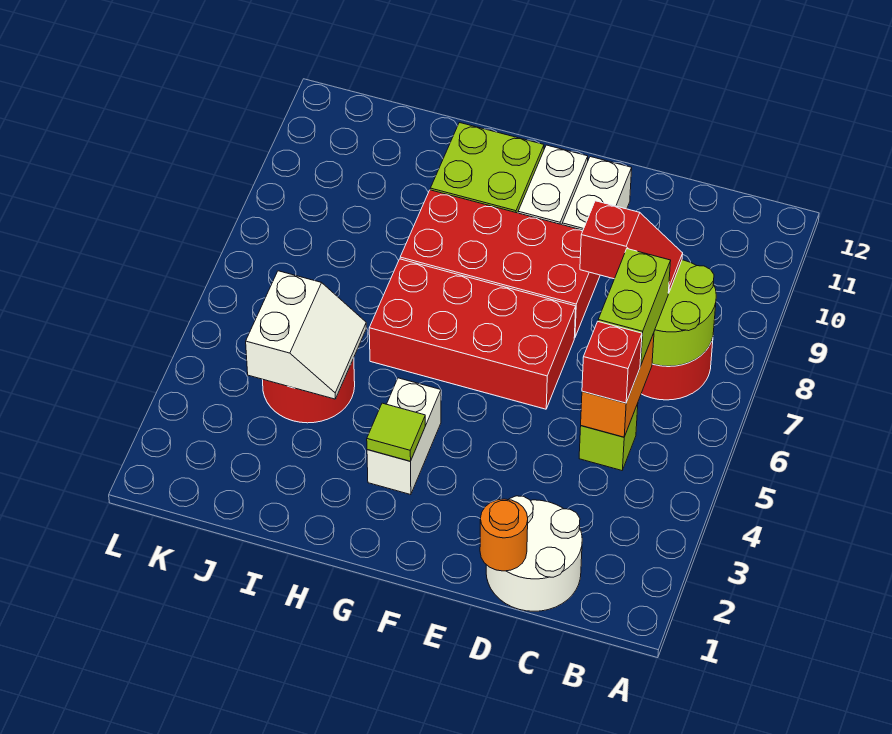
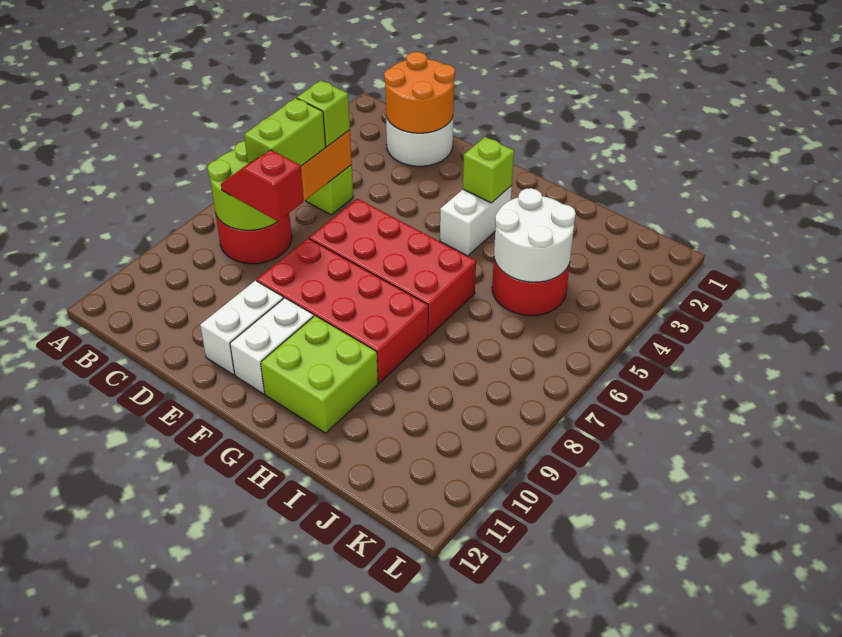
red 1x1 brick [582,322,642,403] -> lime 1x1 brick [297,80,350,147]
orange 1x1 round brick [480,499,528,571] -> orange 2x2 round brick [384,52,455,133]
lime 1x1 tile [367,403,425,461] -> lime 1x1 brick [463,137,514,203]
white 2x2 slope [246,271,366,399] -> white 2x2 round brick [494,188,576,282]

